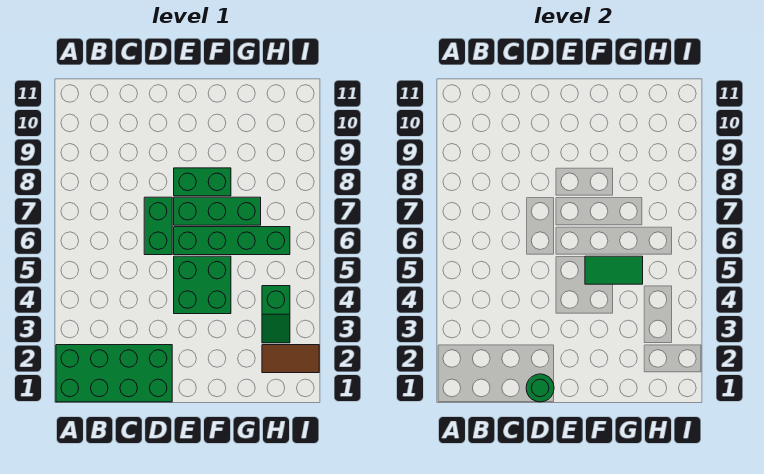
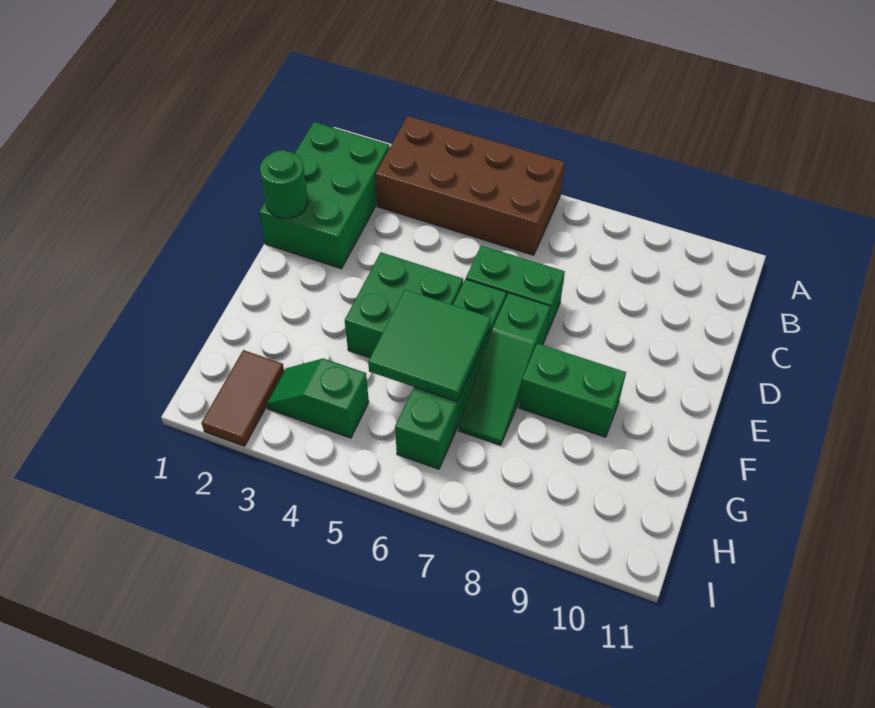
green 2x4 brick [56,345,172,402] -> green 2x3 brick [259,122,390,268]
none -> brown 2x4 brick [375,116,565,255]
green 1x3 brick [174,197,261,225] -> green 1x3 slope [458,293,550,445]
green 1x2 brick [174,168,231,196] -> green 1x2 brick turned to [519,343,626,437]
green 1x2 tile [585,256,643,284] -> green 2x2 tile [368,290,491,401]

